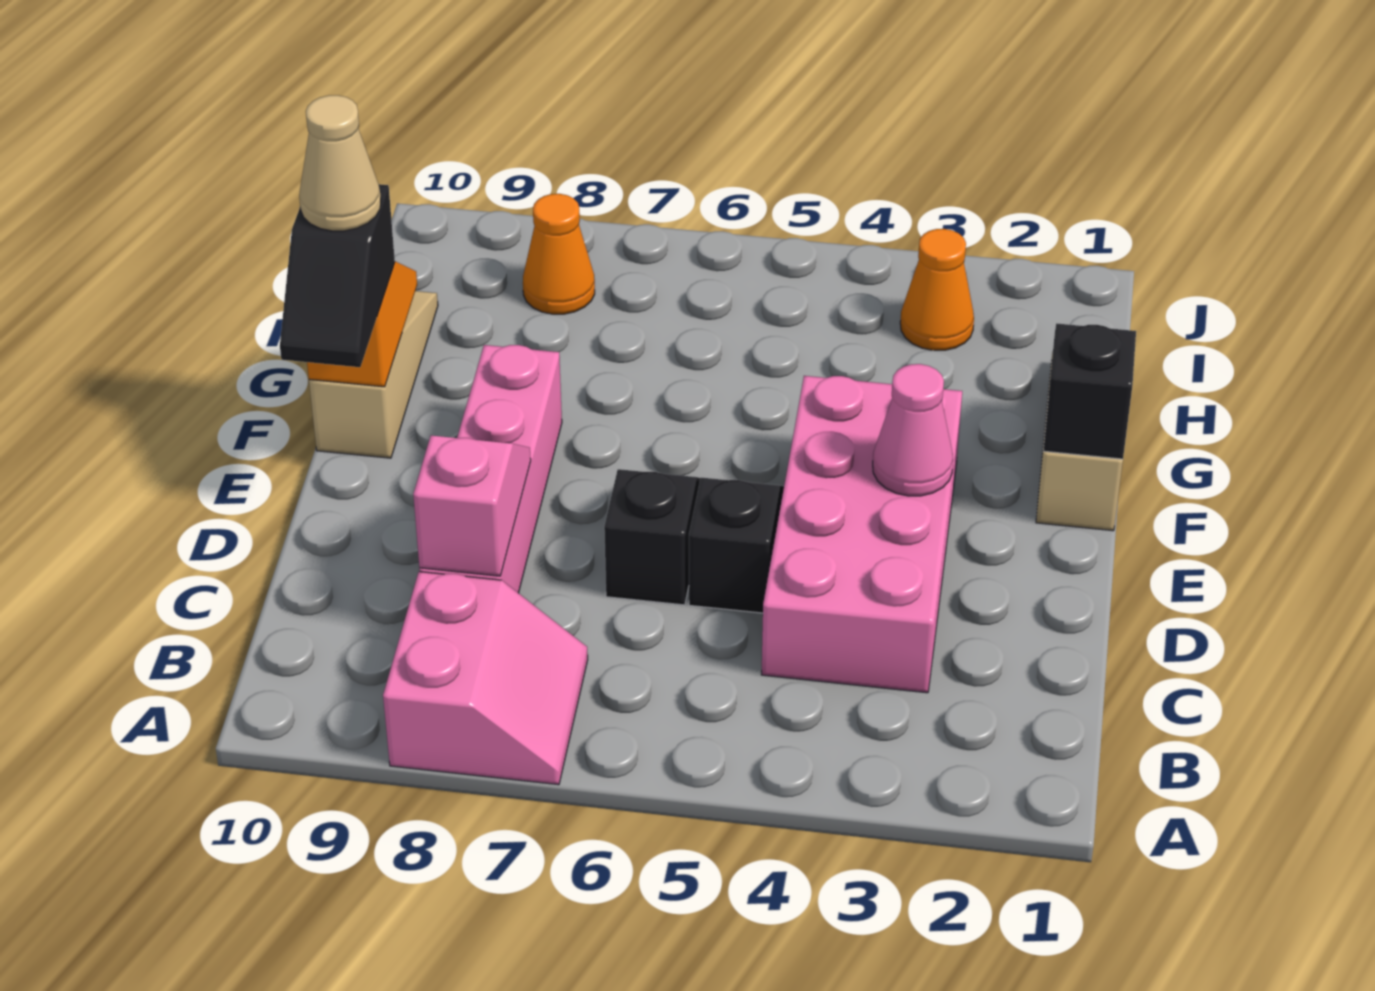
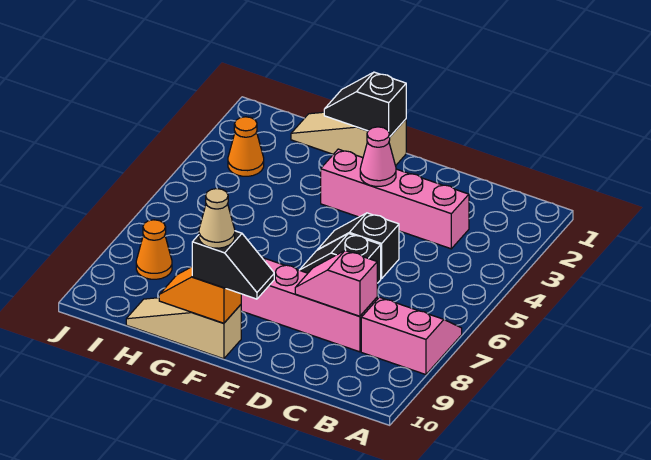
pink 2x4 brick [761,376,962,693] -> pink 1x4 brick [321,149,469,249]

